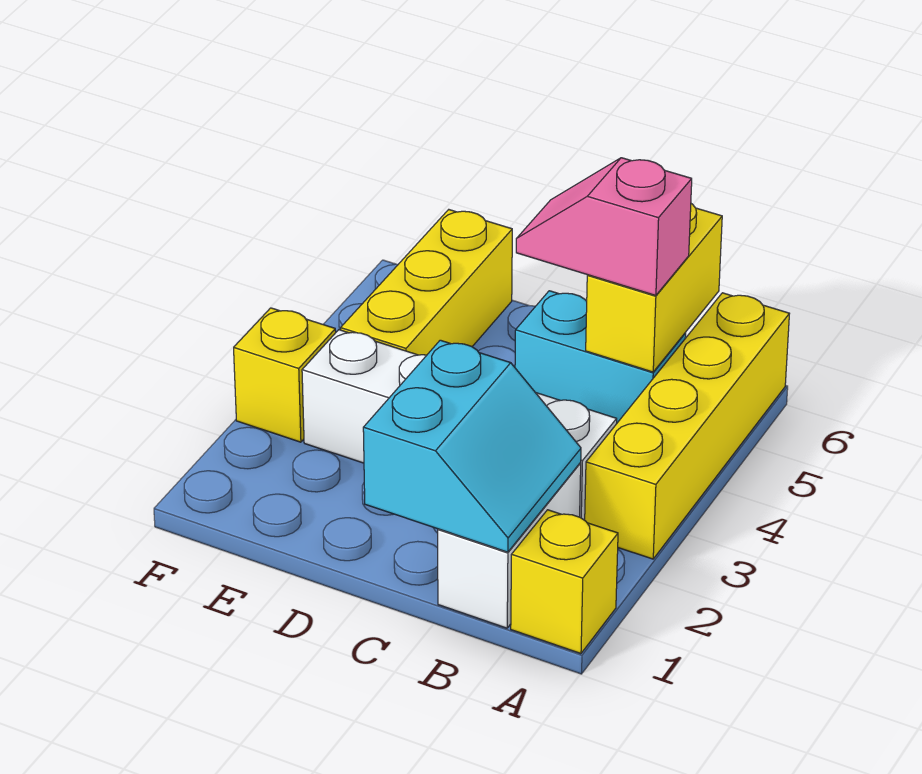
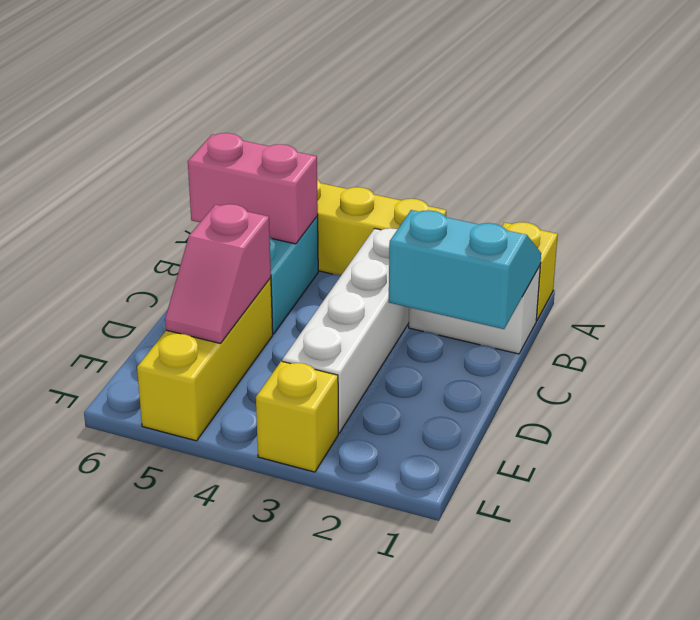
yellow 1x2 brick [586,204,722,372] -> pink 1x2 brick [188,133,318,244]
pink 1x2 slope [516,158,692,296] -> pink 1x2 slope moved to [165,204,271,344]
yellow 1x3 brick [341,210,512,355] -> yellow 1x3 brick turned to [137,278,273,441]

